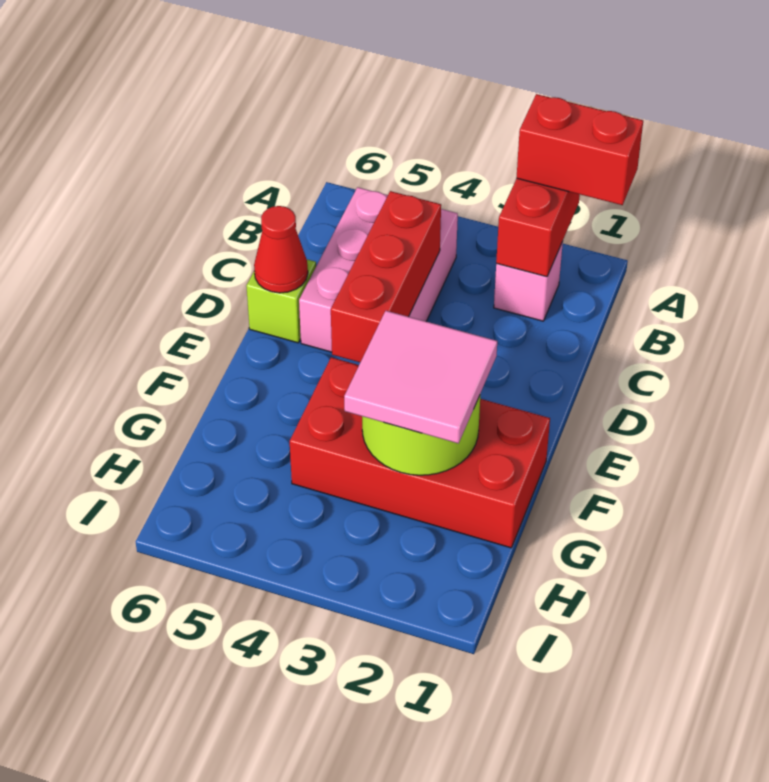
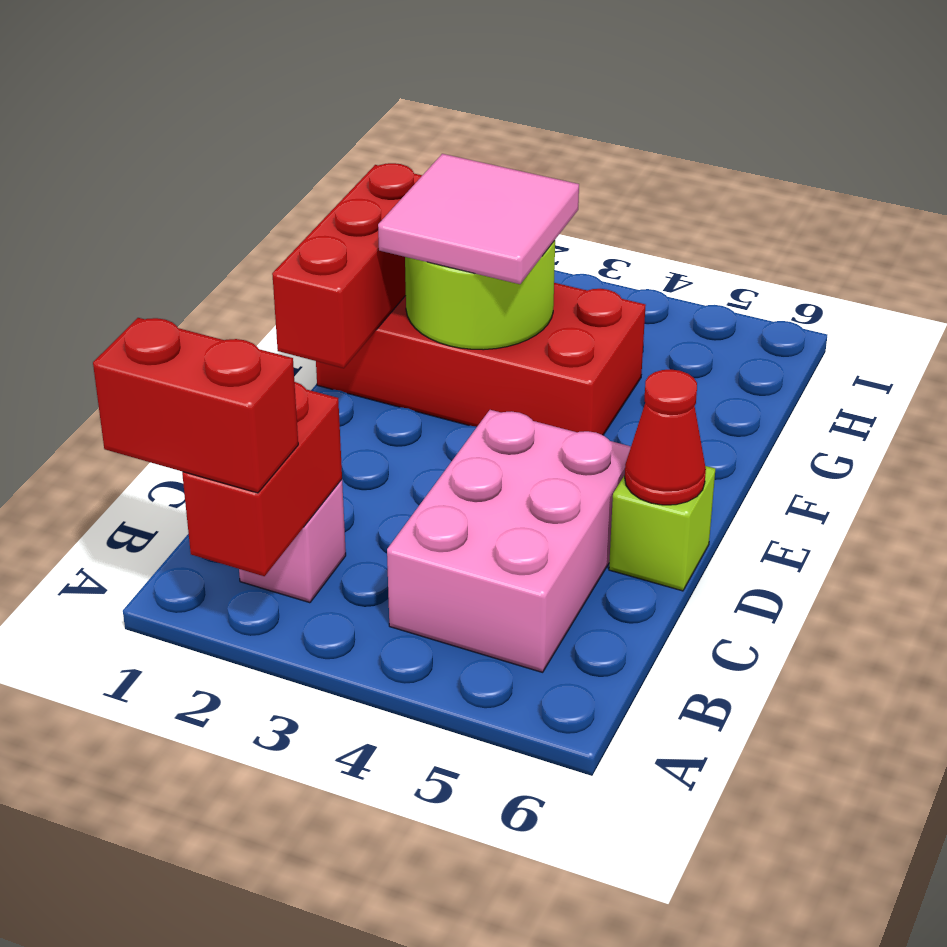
red 1x3 brick [331,191,441,362] -> red 1x3 brick moved to [272,163,422,368]

